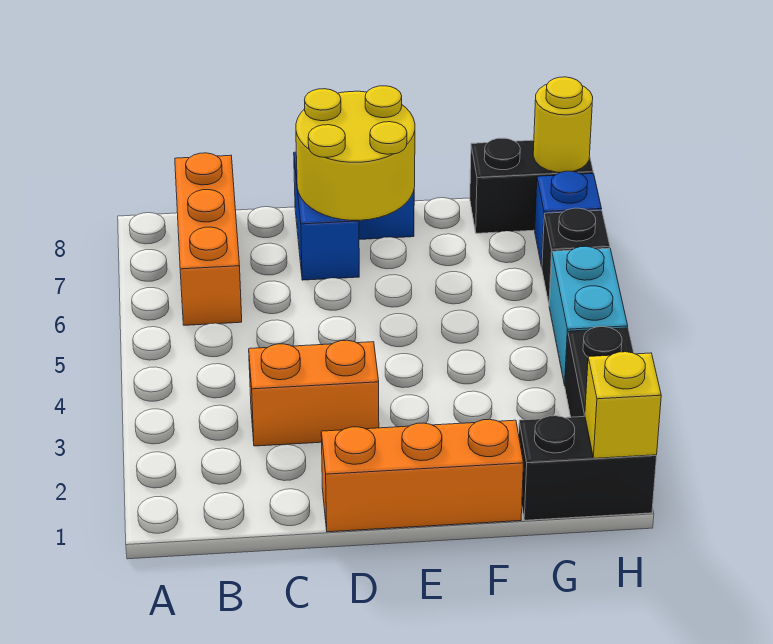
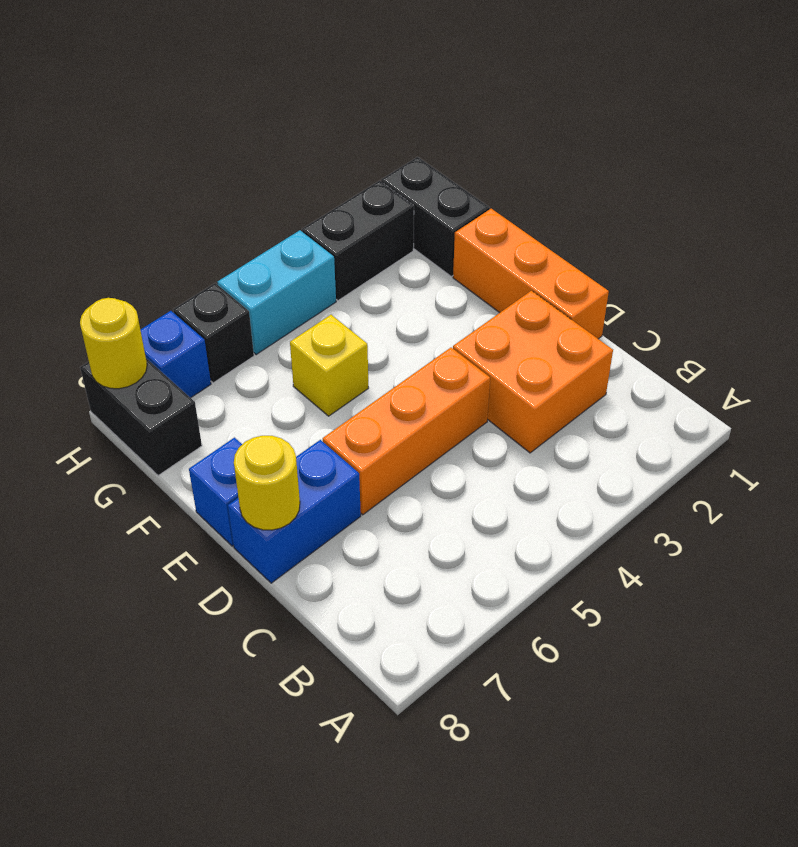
orange 1x3 brick [175,153,242,325] -> orange 1x3 brick moved to [323,348,490,515]
orange 1x2 brick [249,340,379,446] -> orange 2x2 brick [453,291,613,453]
yellow 2x2 round brick [296,86,415,220] -> yellow 1x1 round brick [234,436,300,530]
yellow 1x1 brick [585,352,661,458] -> yellow 1x1 brick moved to [290,315,368,416]

